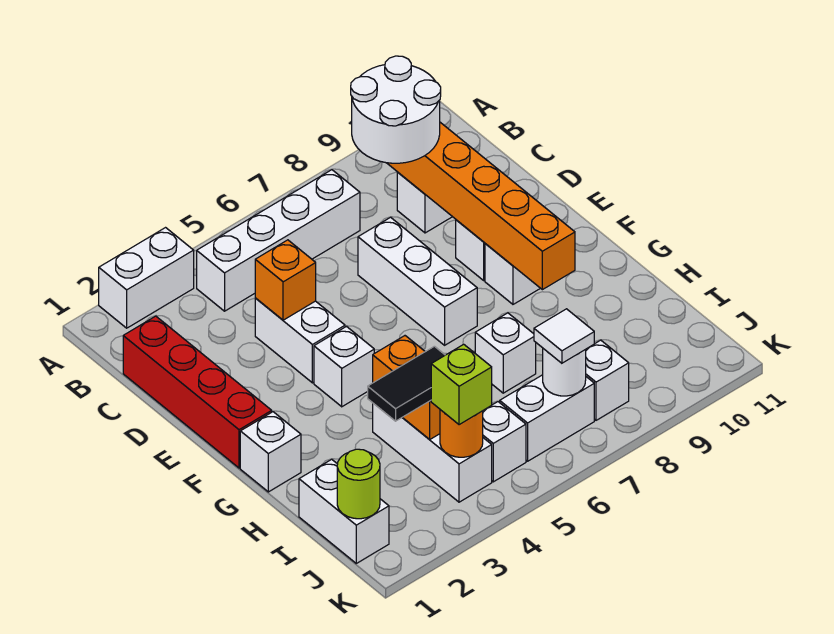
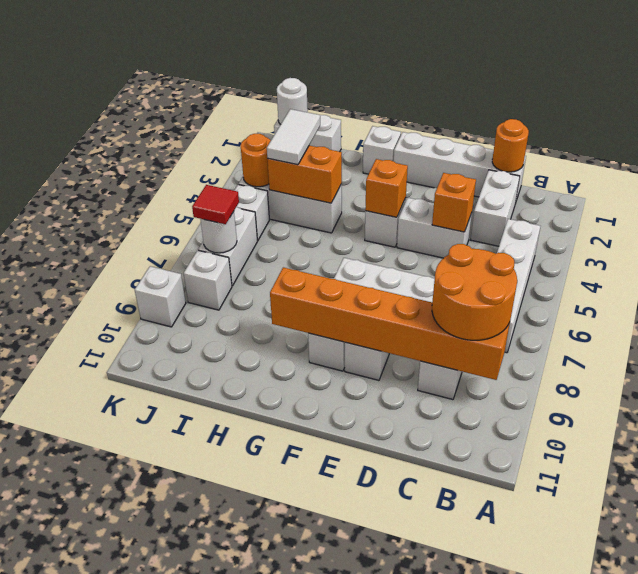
white 1x2 brick [99,228,194,328] -> white 1x2 brick moved to [470,170,520,246]
white 2x2 round brick [351,56,441,163] -> orange 2x2 round brick [432,244,517,340]
red 1x4 brick [123,316,272,468] -> white 1x4 brick [394,132,526,201]
none -> orange 1x1 round brick [492,119,529,172]
none -> orange 1x1 brick [365,159,408,217]
white 1x1 brick [475,313,536,393] -> white 1x1 brick moved to [135,266,186,327]
black 1x2 tile [368,346,445,421] -> white 1x2 tile [267,109,320,165]
lime 1x1 round brick [337,449,380,519] -> white 1x1 round brick [277,78,308,125]
lime 1x1 brick [431,344,492,425] -> none
white 1x1 tile [534,309,594,363] -> red 1x1 tile [192,185,239,224]

